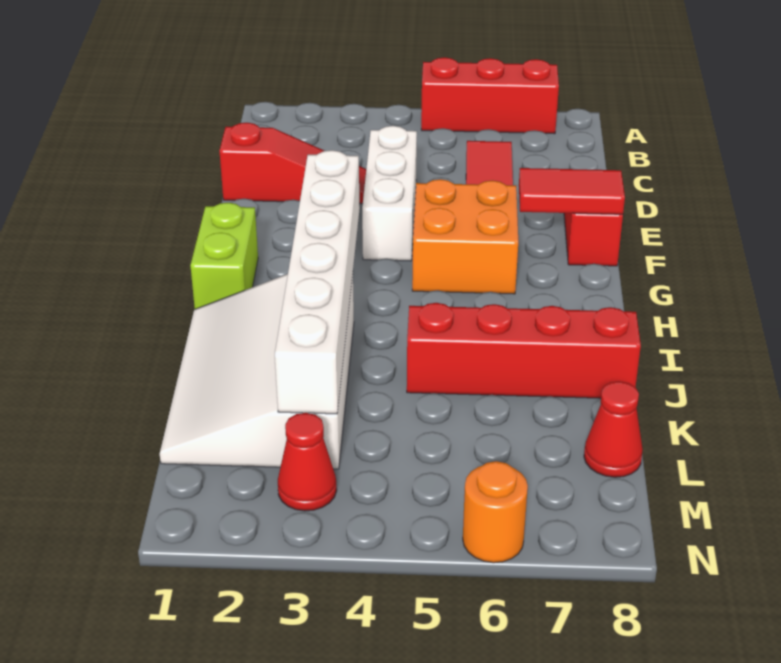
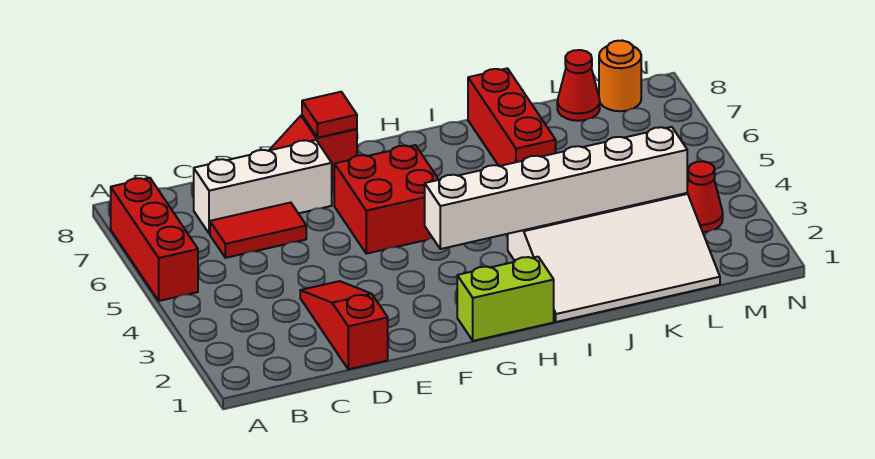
white 1x3 brick [362,126,417,261] -> white 1x3 brick moved to [194,140,332,234]
orange 2x2 brick [412,179,518,294] -> red 2x2 brick [334,145,439,254]
red 1x2 tile [519,168,625,214] -> red 1x1 tile [302,92,357,138]
red 1x4 brick [407,303,641,398] -> red 1x3 brick [468,68,556,166]
orange 1x1 round brick [463,461,528,563] -> orange 1x1 round brick moved to [599,41,641,111]

